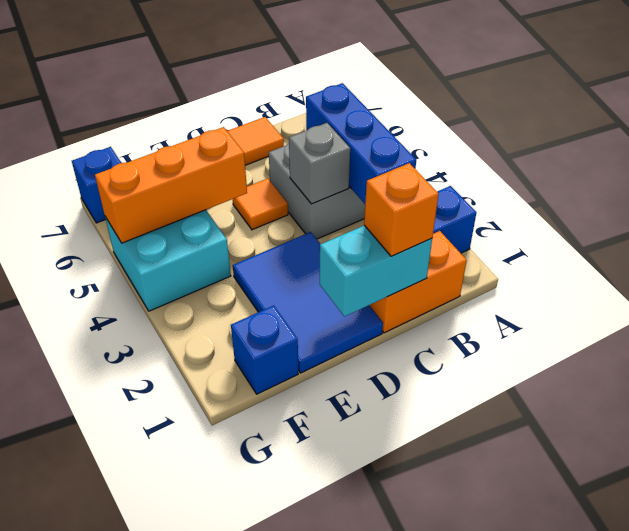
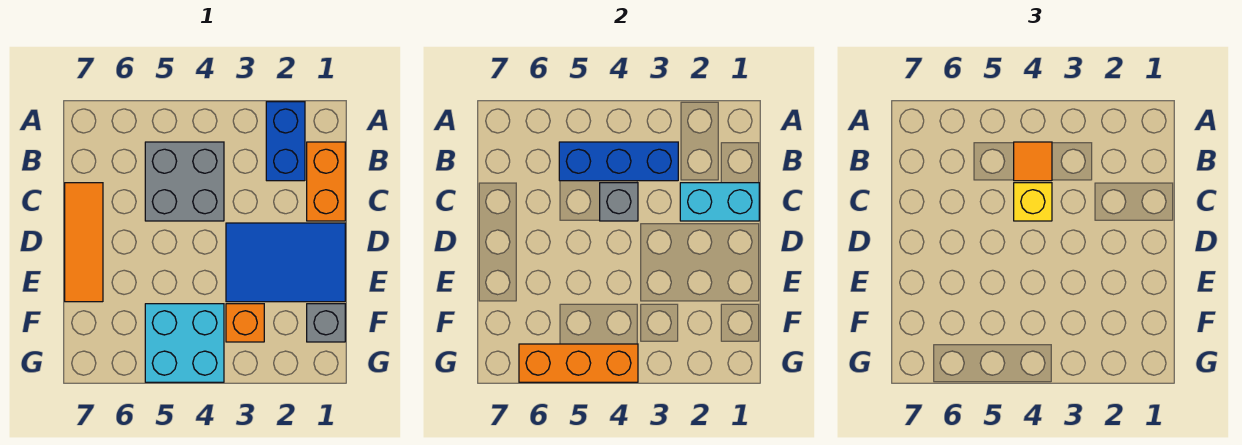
cyan 1x2 brick [320,225,432,317] -> cyan 1x2 brick turned to [680,183,759,221]
orange 1x1 brick [364,163,439,256] -> orange 1x1 brick moved to [226,304,264,342]
none -> yellow 1x1 brick [1014,183,1052,221]
orange 1x1 tile [233,179,288,230] -> orange 1x1 tile moved to [1014,142,1052,181]
orange 1x3 brick [95,127,247,243] -> orange 1x3 brick turned to [519,344,638,382]
blue 1x1 brick [231,306,298,394] -> grey 1x1 brick [307,304,345,342]
blue 1x1 brick [72,147,121,223] -> none

